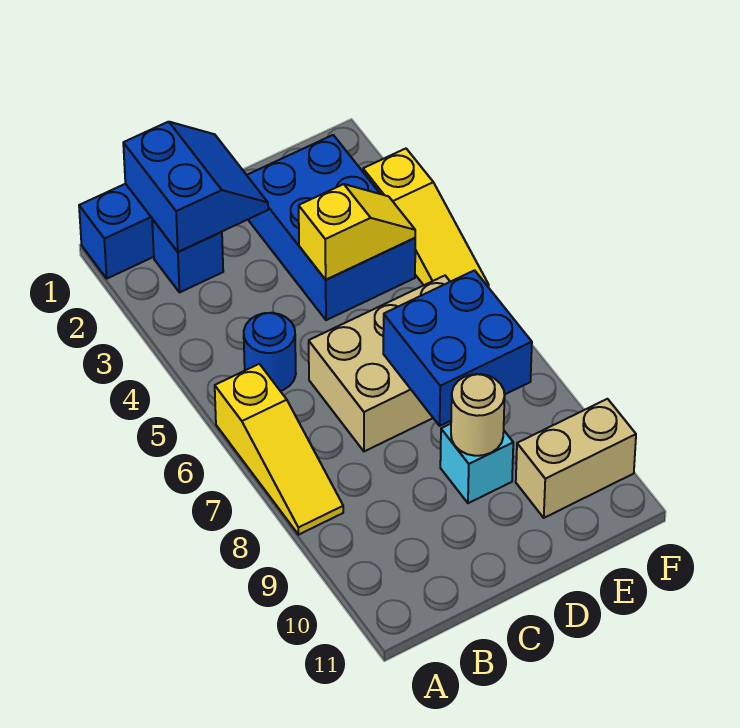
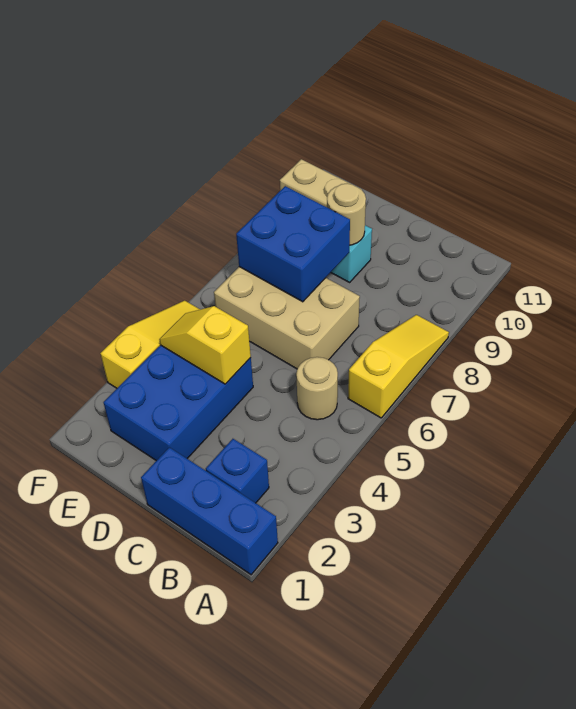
blue 2x2 slope [123,122,268,252] -> none
blue 1x1 round brick [244,313,296,391] -> tan 1x1 round brick [296,357,338,420]

